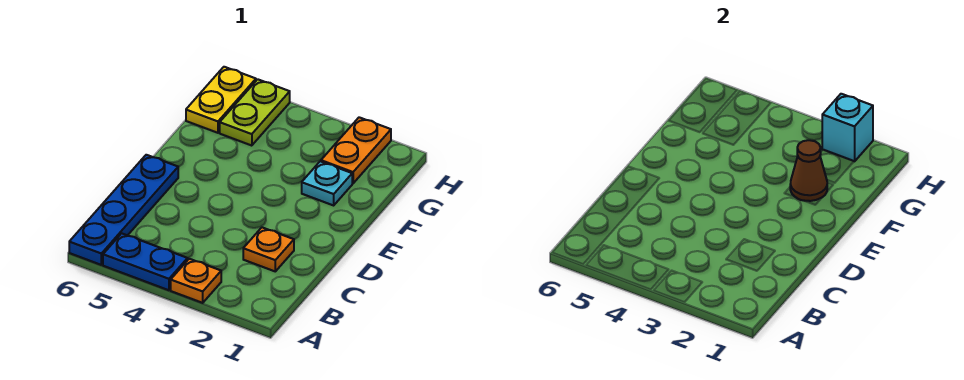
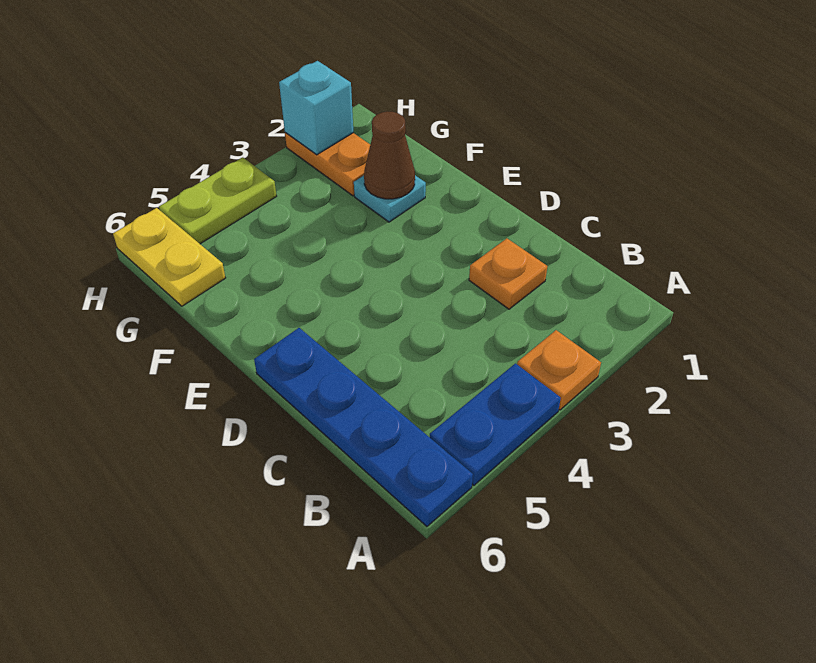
lime 1x2 plate [220,79,290,146] -> lime 1x2 plate turned to [159,157,276,244]

